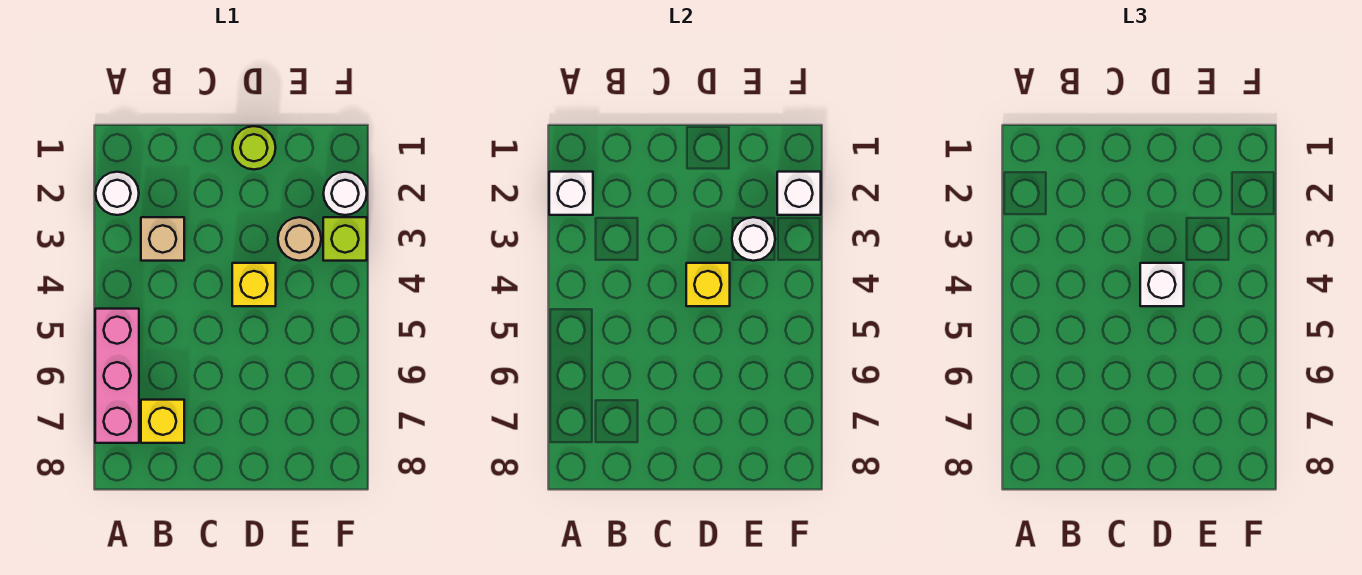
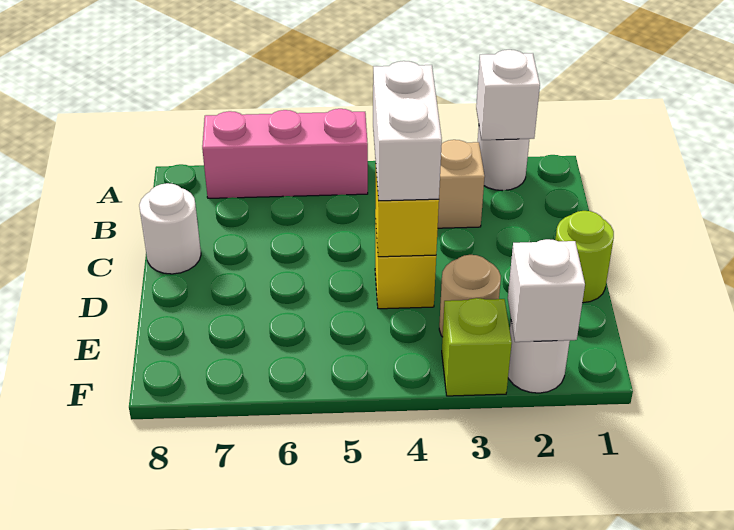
yellow 1x1 brick [141,400,184,443] -> none
white 1x1 brick [1140,263,1184,306] -> white 1x2 brick [373,61,442,201]
white 1x1 round brick [732,217,775,261] -> white 1x1 round brick moved to [139,183,201,274]

